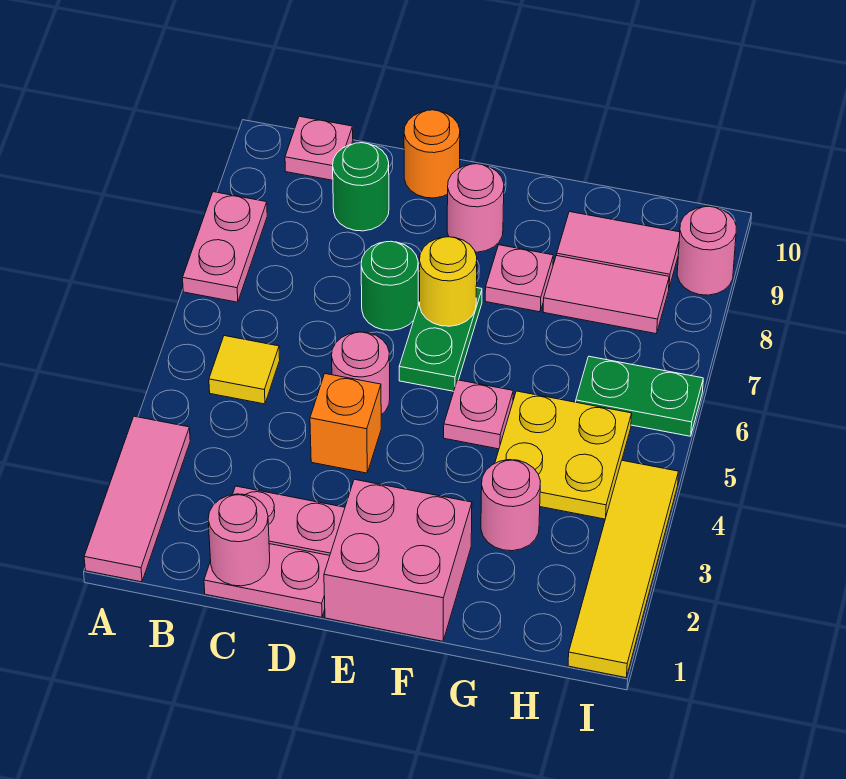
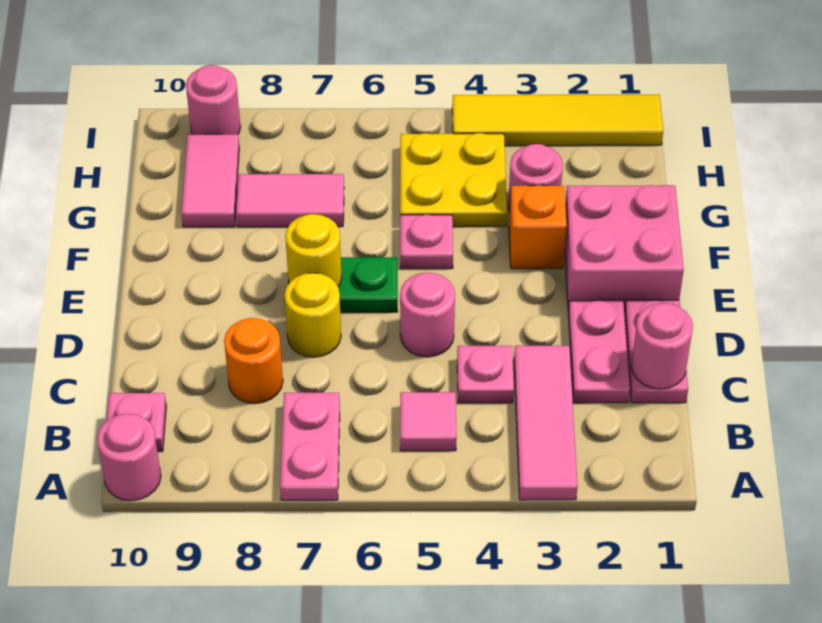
pink 1x3 tile [84,416,190,582] -> pink 1x3 tile turned to [514,346,578,500]
pink 1x2 plate [183,192,267,302] -> pink 1x2 plate turned to [280,393,340,500]
yellow 1x1 tile [209,336,280,404] -> pink 1x1 tile [400,392,457,451]
green 1x1 round brick [333,143,389,231] -> none
orange 1x1 brick [310,374,381,473] -> orange 1x1 brick moved to [509,185,567,269]
green 1x1 round brick [361,241,418,330] -> yellow 1x1 round brick [285,273,341,357]
orange 1x1 round brick [404,110,460,198] -> orange 1x1 round brick moved to [224,318,283,404]
pink 1x1 round brick [447,164,504,252] -> pink 1x1 round brick moved to [97,414,161,501]
pink 1x1 plate [485,245,553,312] -> pink 1x1 plate moved to [457,346,514,403]
pink 1x2 tile [543,255,669,334] -> pink 1x2 tile turned to [236,174,344,227]
green 1x2 plate [576,356,703,436] -> none

